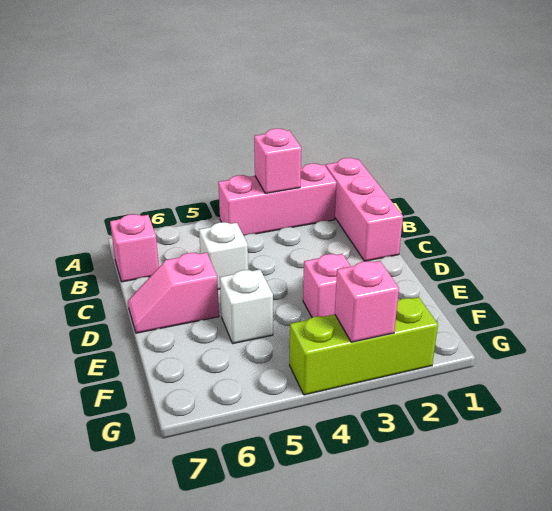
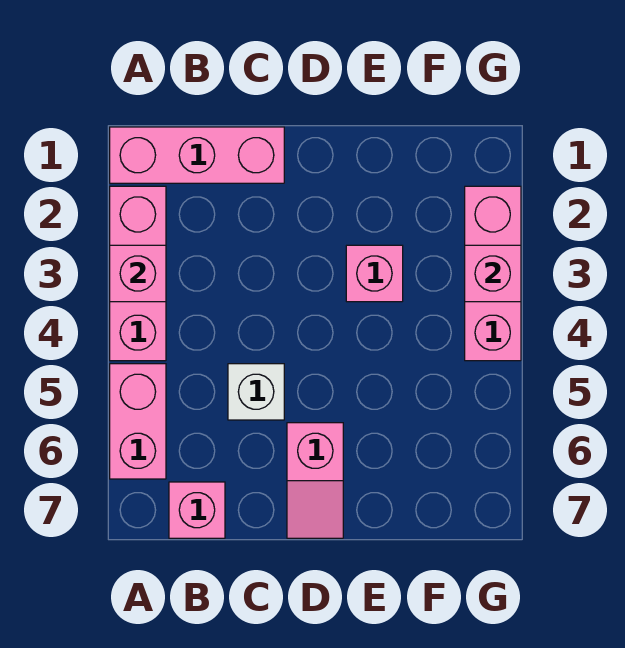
none -> pink 1x2 brick [110,364,166,479]
white 1x1 brick [220,269,273,344] -> none
lime 1x3 brick [290,297,438,395] -> pink 1x3 brick [465,186,521,361]

